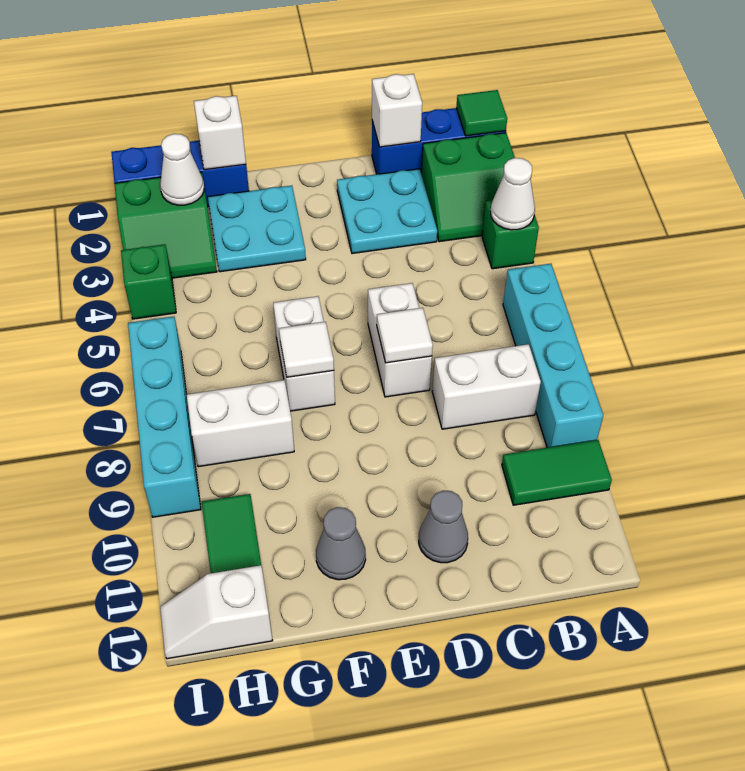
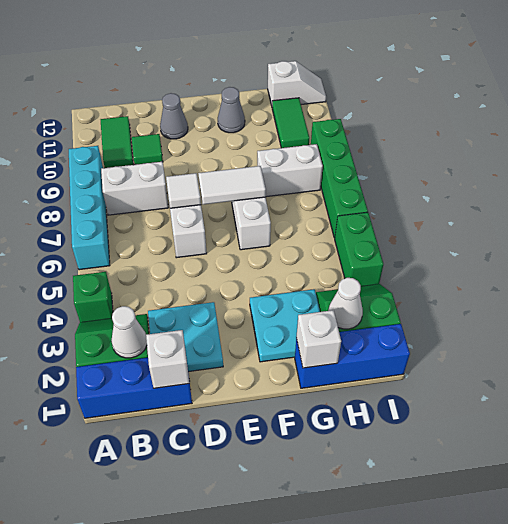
green 1x1 tile [456,90,507,136] -> green 1x1 tile moved to [132,134,163,165]
white 1x1 cone [491,158,535,230] -> white 1x1 cone moved to [111,306,147,358]
green 1x2 tile [502,440,612,505] -> green 1x2 tile turned to [101,116,133,168]
white 1x1 tile [279,322,334,377] -> white 1x2 tile [198,166,266,204]
green 1x1 brick [121,244,176,319] -> green 1x2 brick [335,212,383,286]
cyan 1x4 brick [128,317,201,517] -> green 1x4 brick [311,119,368,238]

